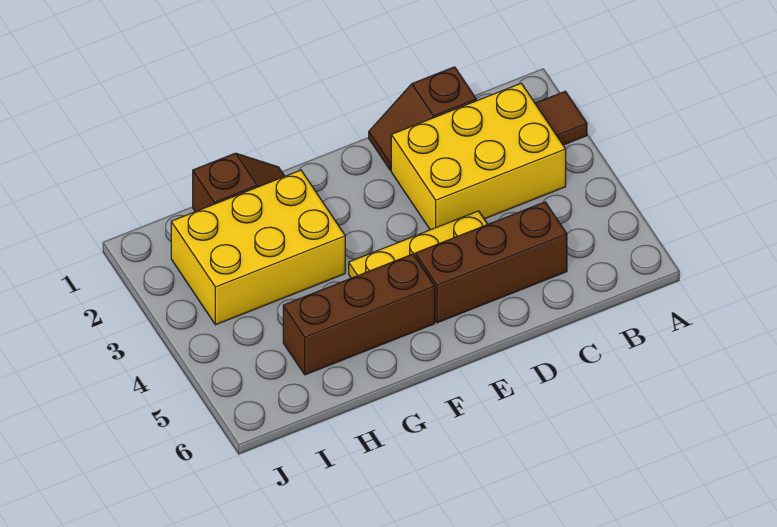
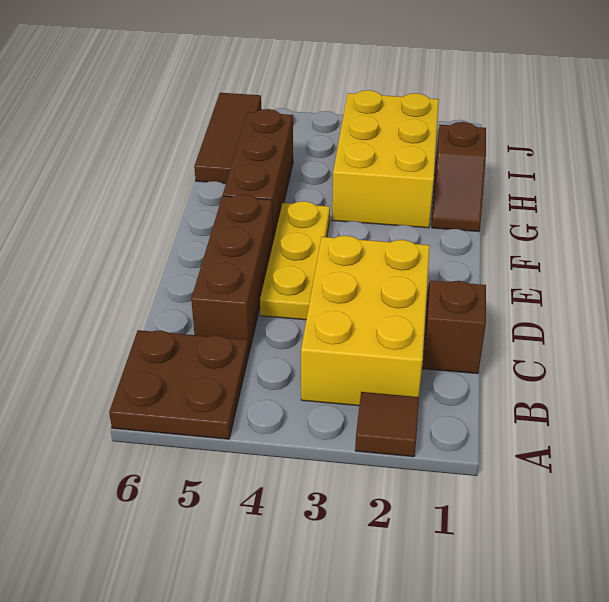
none -> brown 2x2 plate [109,330,249,439]
none -> brown 1x3 tile [194,93,261,183]

